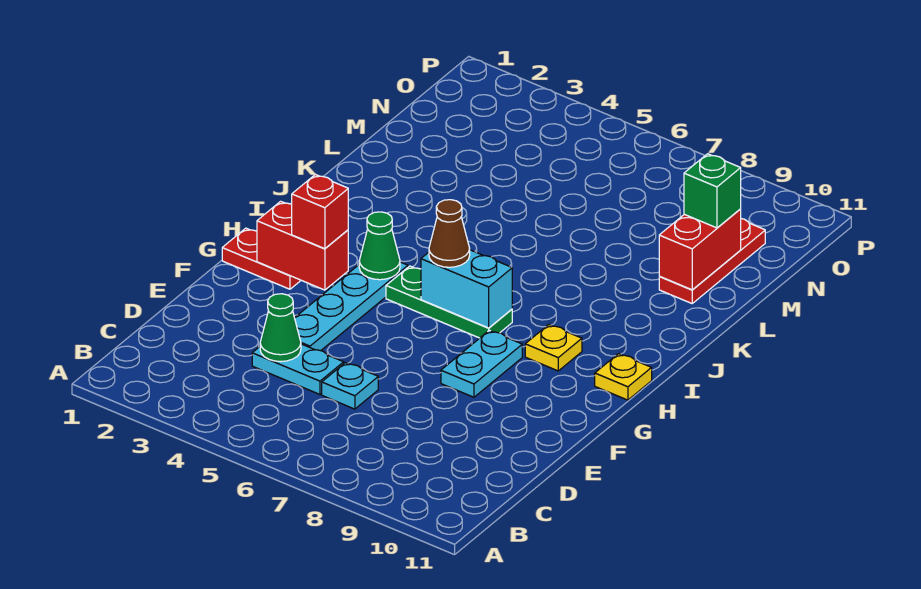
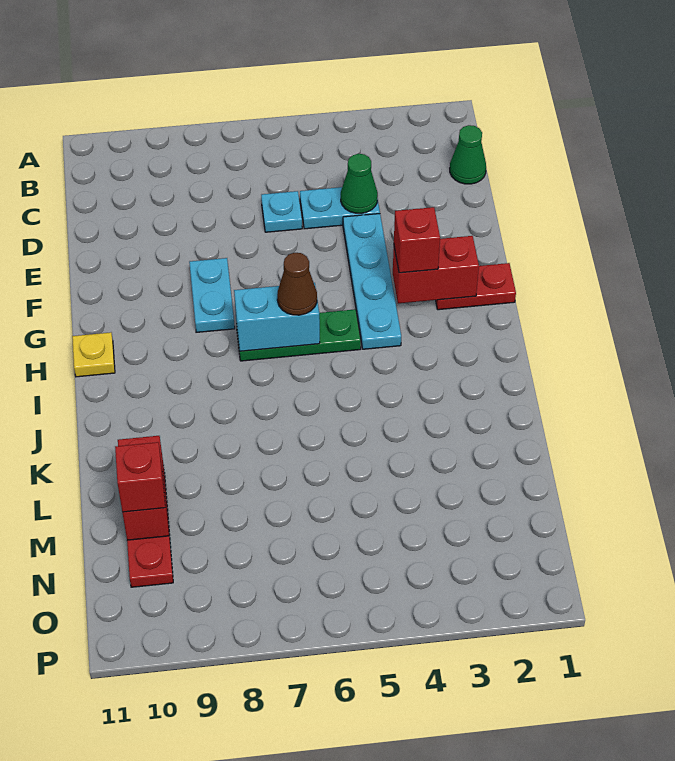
green 1x1 cone [359,212,400,280] -> green 1x1 cone moved to [450,125,486,184]
yellow 1x1 plate [525,325,582,371] -> none
green 1x1 brick [684,154,741,228] -> red 1x1 brick [115,442,165,512]

